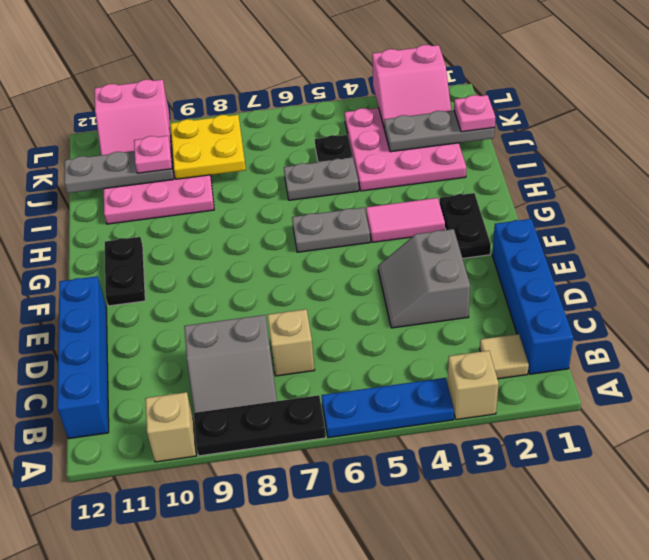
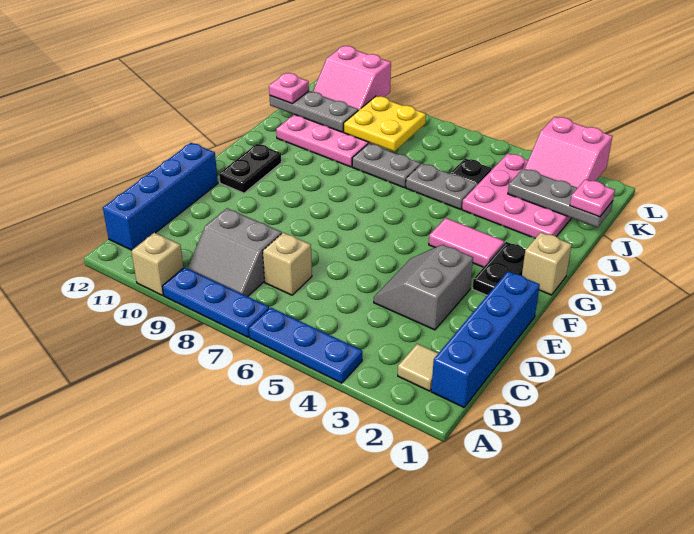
tan 1x1 brick [448,351,499,420] -> tan 1x1 brick moved to [522,232,572,295]
black 1x3 plate [194,395,326,456] -> blue 1x3 plate [162,267,269,337]
grey 1x2 plate [292,208,370,252] -> grey 1x2 plate moved to [352,144,421,188]
pink 1x1 plate [134,136,172,173] -> pink 1x1 plate moved to [269,73,309,103]

